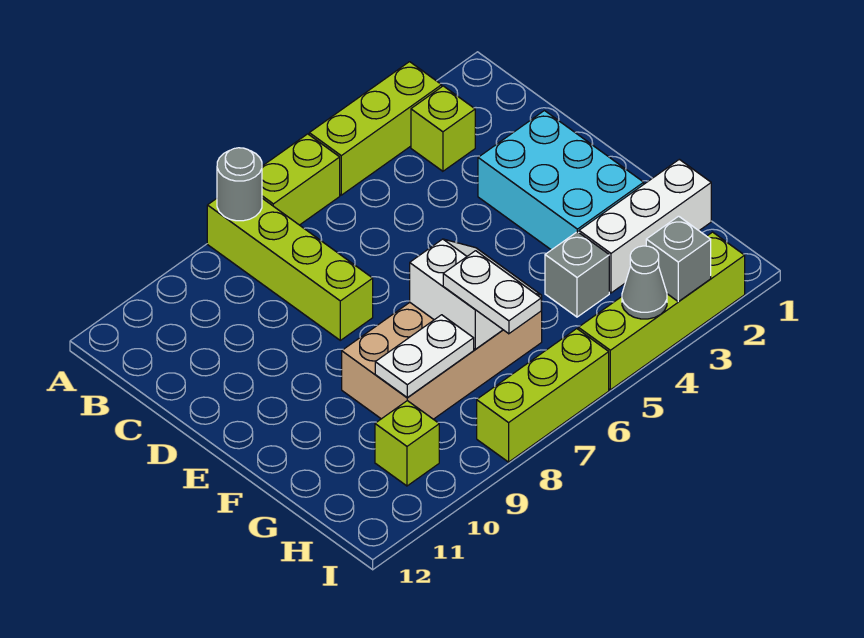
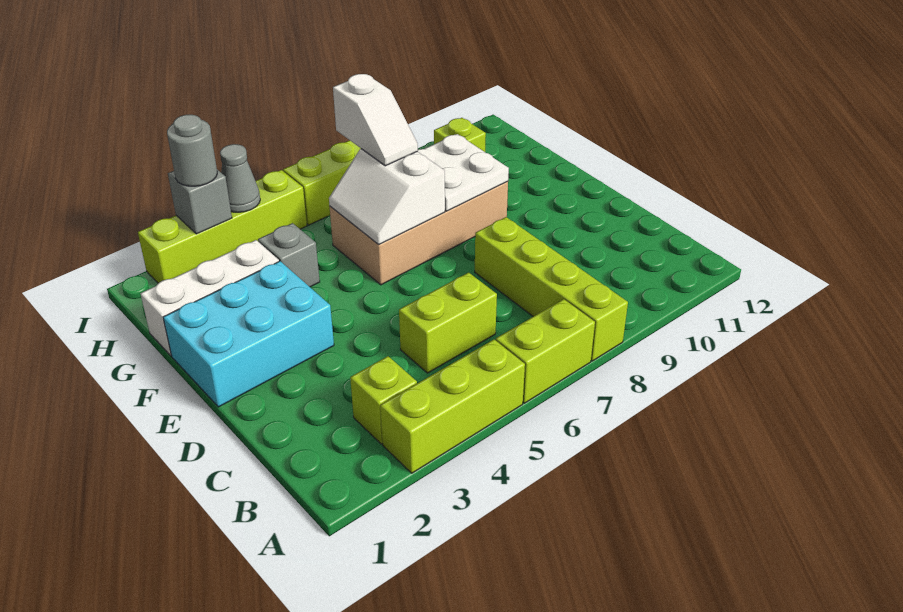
grey 1x1 round brick [217,148,262,221] -> grey 1x1 round brick moved to [167,115,217,186]
none -> lime 1x2 brick [399,273,497,373]
cyan 2x3 brick [478,111,644,250] -> cyan 2x3 brick turned to [163,261,334,407]
white 1x2 plate [443,251,541,334] -> white 1x2 slope [333,74,418,166]
white 1x2 plate [375,315,474,397] -> white 2x2 plate [417,134,509,211]

